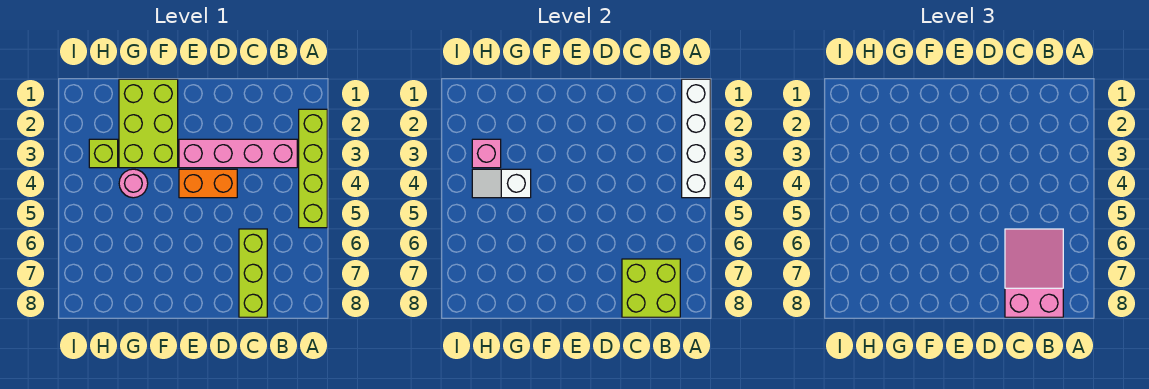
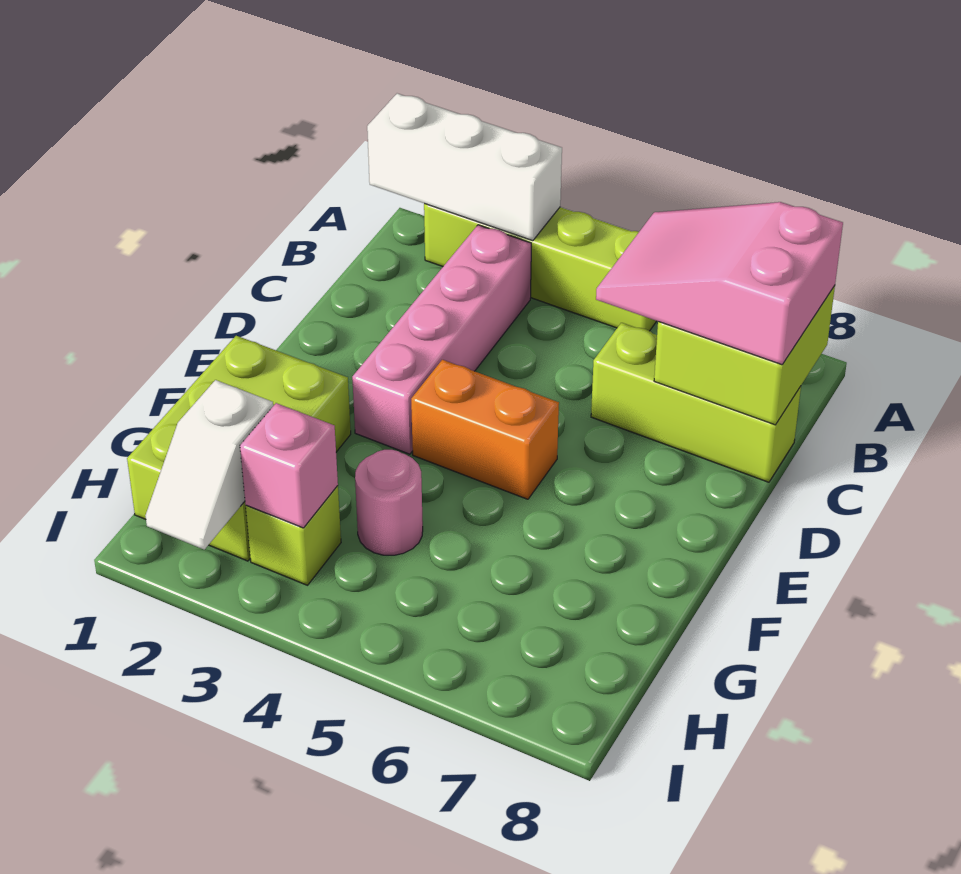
white 1x4 brick [682,79,710,198] -> white 1x3 brick [367,93,562,241]
orange 1x2 brick [179,169,237,198] -> orange 1x2 brick turned to [411,360,559,499]
lime 2x3 brick [119,79,178,168] -> lime 2x3 brick turned to [127,336,351,561]
white 1x2 slope [472,169,531,198] -> white 1x2 slope moved to [146,380,273,549]

